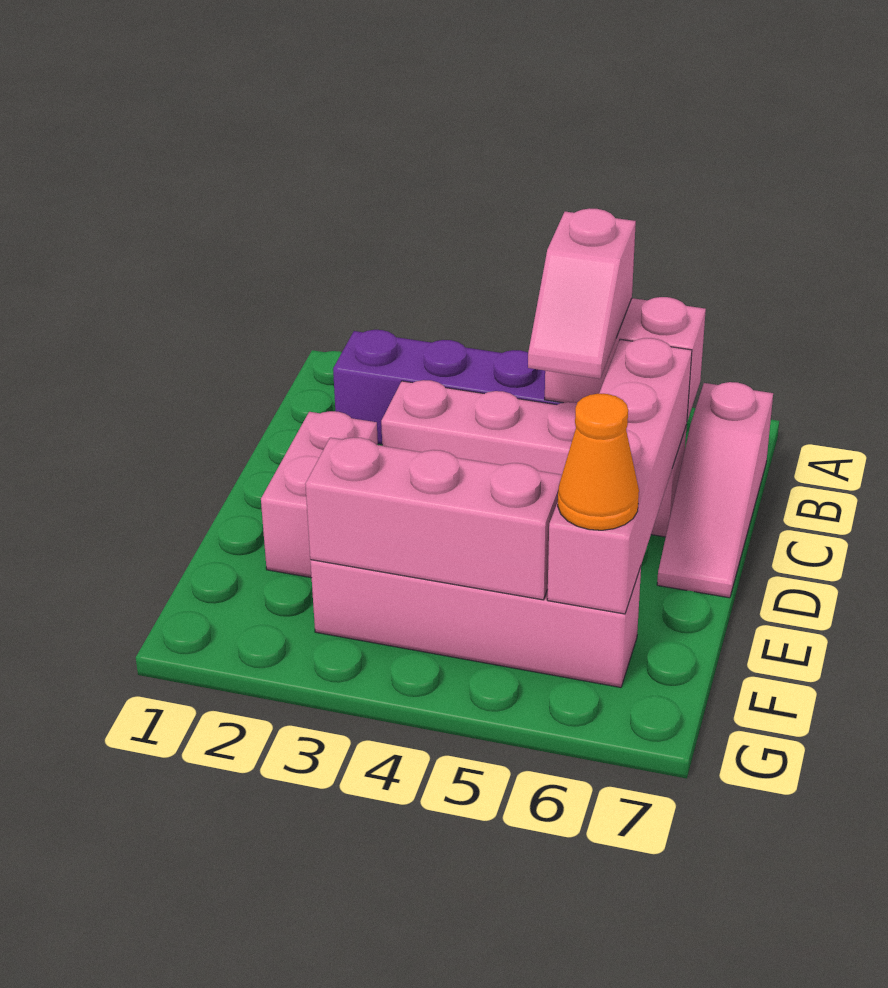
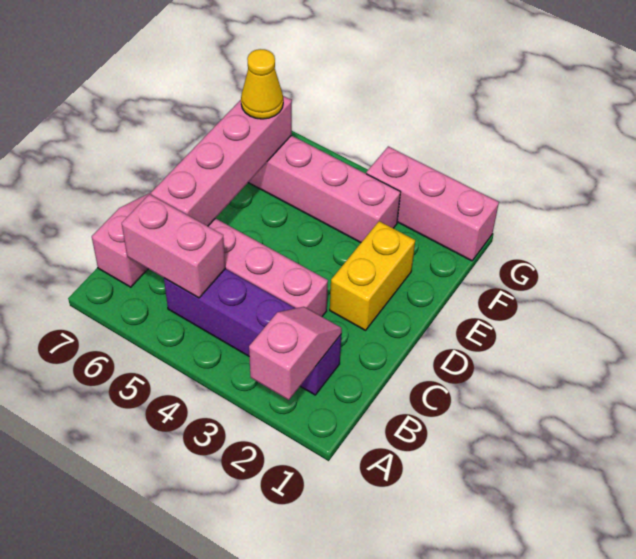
pink 1x2 slope [528,208,636,379] -> pink 1x2 slope moved to [249,307,342,400]
pink 1x2 brick [261,411,378,578] -> yellow 1x2 brick [330,221,415,330]
pink 1x3 brick [305,437,562,600] -> pink 1x3 brick moved to [366,146,499,261]
orange 1x1 cone [558,394,639,530] -> yellow 1x1 cone [241,49,283,119]

